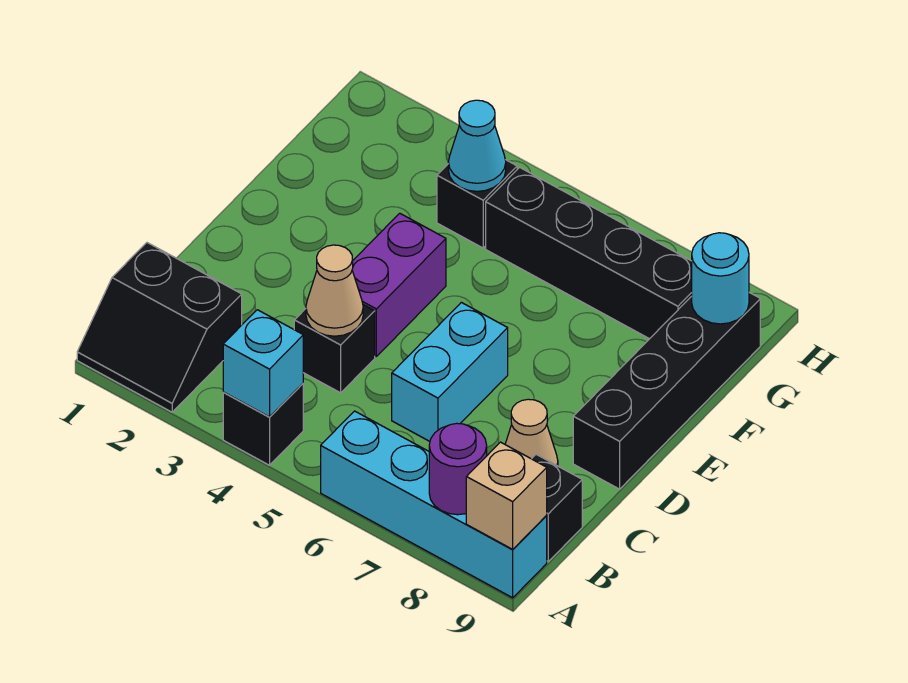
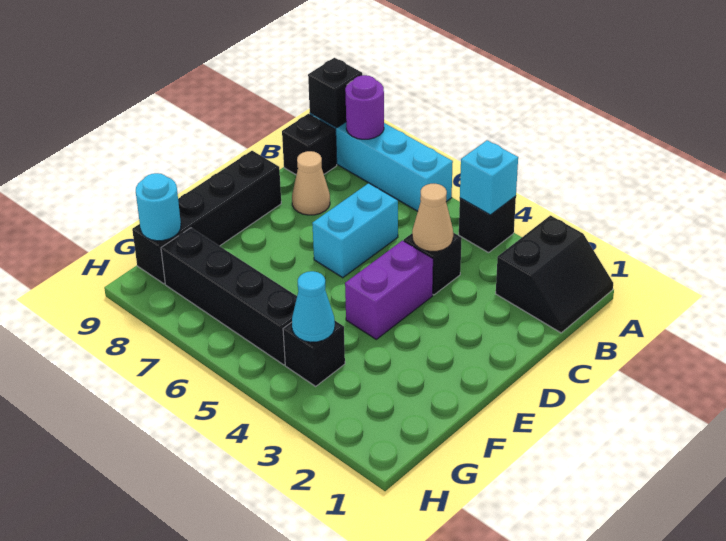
black 2x2 slope [77,243,242,412] -> black 2x2 slope turned to [496,215,613,333]
tan 1x1 brick [466,442,547,549] -> black 1x1 brick [308,58,362,128]

